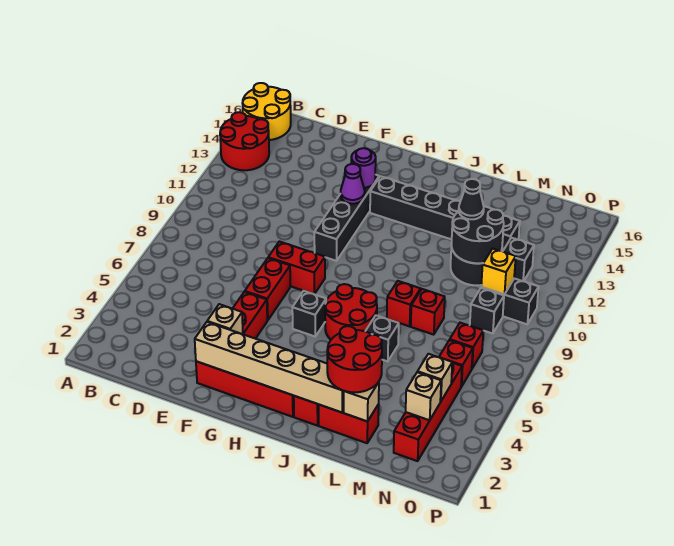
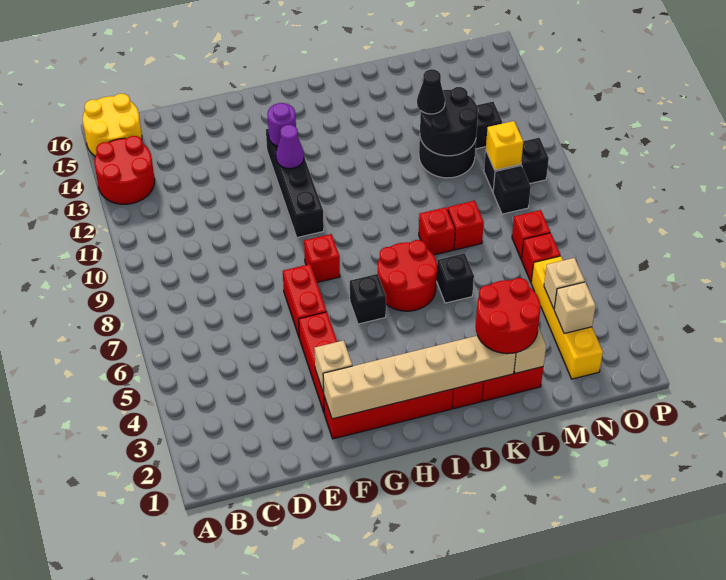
red 1x2 brick [268,241,325,294] -> red 1x1 brick [304,234,340,282]
black 1x6 brick [370,176,520,251] -> none
red 1x4 brick [394,363,462,461] -> yellow 1x4 brick [531,256,603,379]

